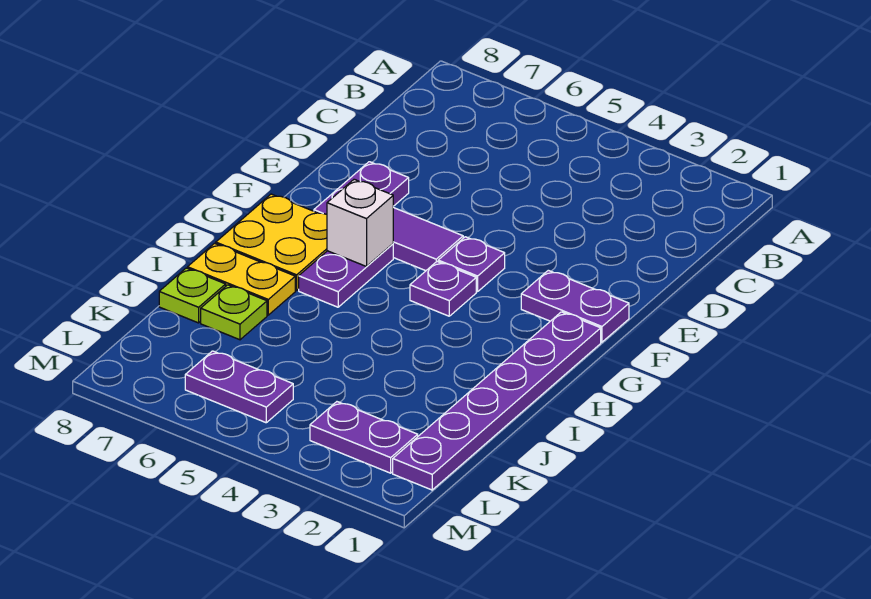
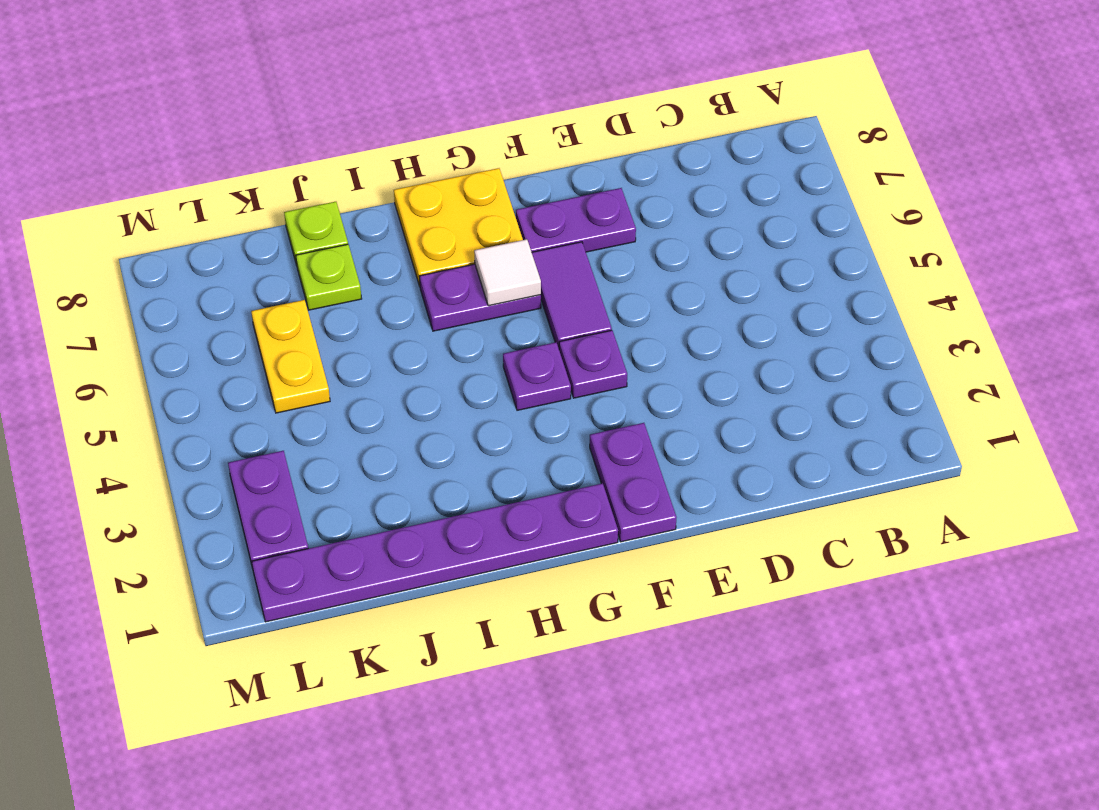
white 1x1 brick [327,179,393,267] -> white 1x1 tile [474,239,541,306]
yellow 1x2 plate [188,243,295,315] -> yellow 1x2 plate moved to [251,300,330,413]
purple 1x2 plate [185,351,293,423] -> none

